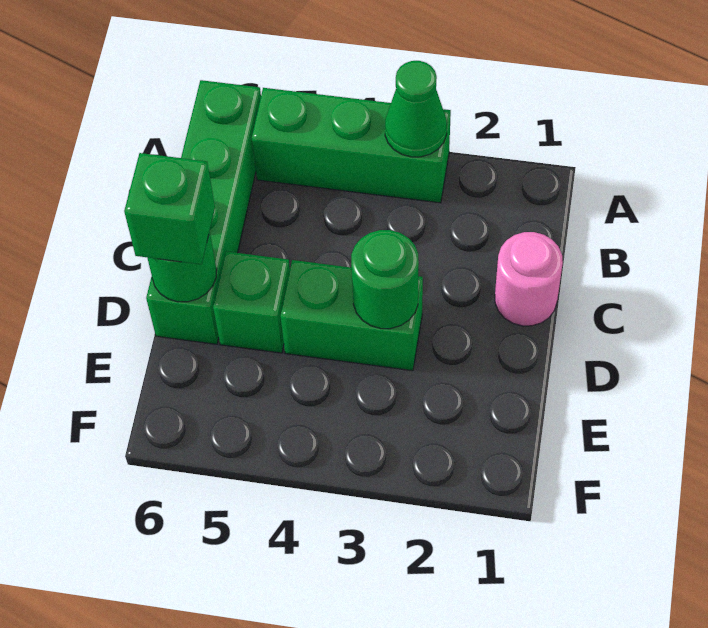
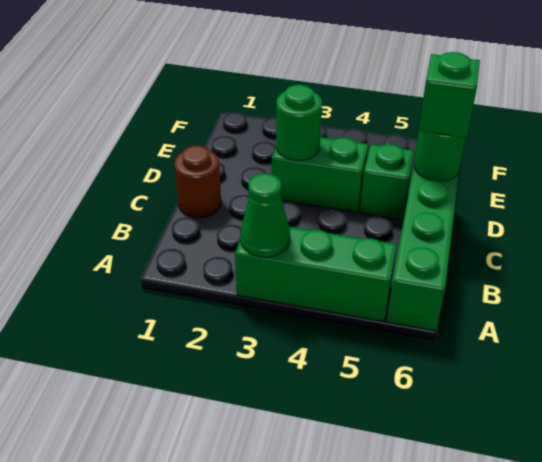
pink 1x1 round brick [495,232,563,326] -> brown 1x1 round brick [174,145,221,218]

